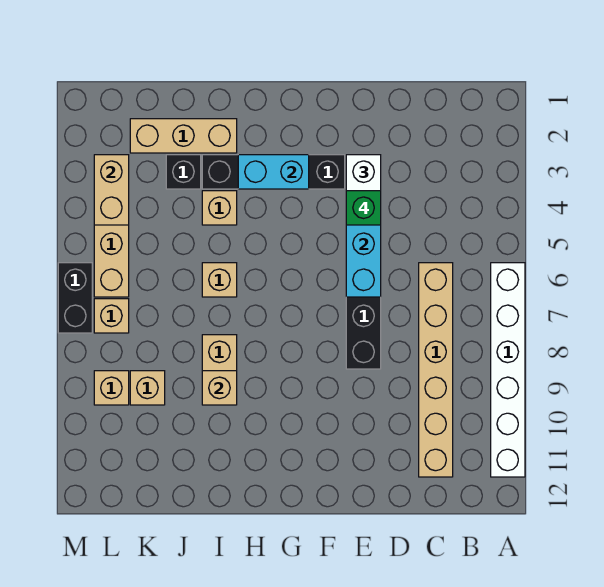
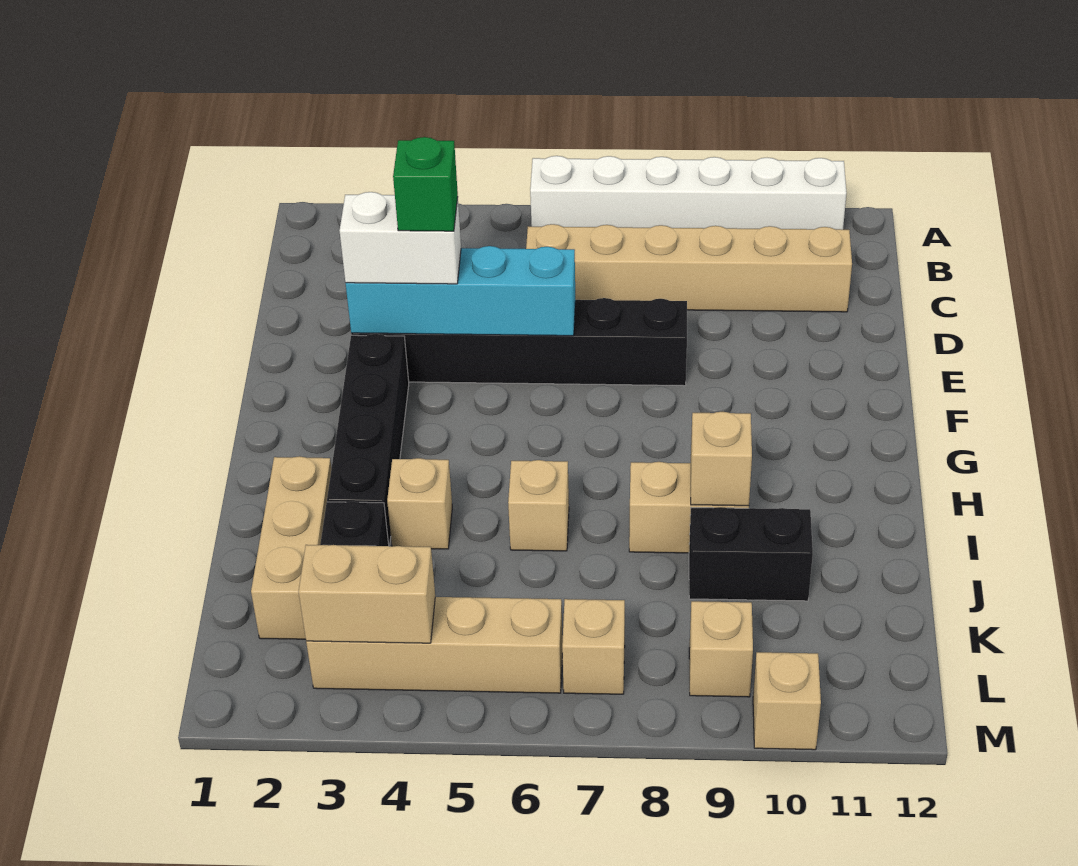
cyan 1x2 brick [238,155,309,189] -> none
tan 1x1 brick [130,371,165,405] -> tan 1x1 brick moved to [753,652,821,750]
black 1x2 brick [58,263,92,333] -> black 1x2 brick moved to [689,507,813,601]

